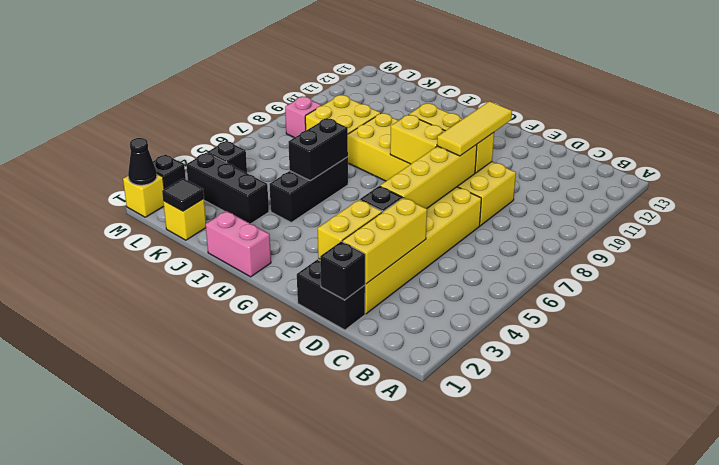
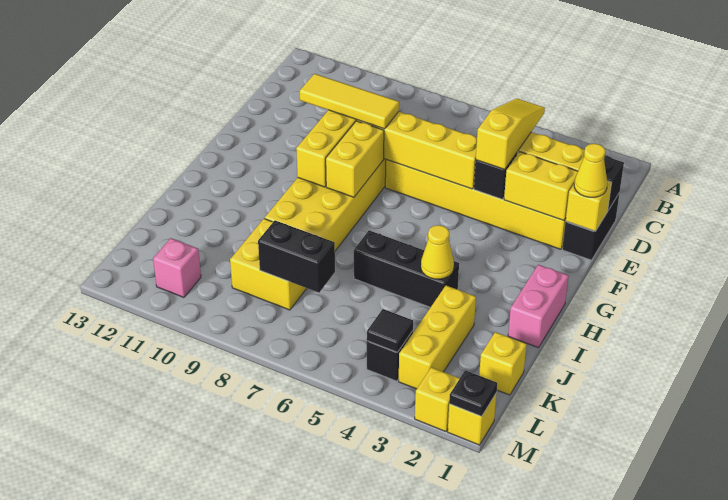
none -> yellow 1x3 slope [476,98,545,170]
none -> yellow 1x1 brick [566,181,611,231]
none -> yellow 1x1 cone [574,144,607,197]
none -> yellow 1x1 cone [421,225,454,279]
black 1x2 brick [288,118,348,181] -> black 1x2 brick moved to [258,220,335,293]
black 1x3 brick [186,153,269,224] -> yellow 1x3 brick [399,286,476,389]
black 1x1 tile [162,178,204,211] -> black 1x1 tile moved to [367,309,413,352]
pink 1x1 brick [285,97,322,138] -> pink 1x1 brick moved to [153,238,201,297]
black 1x1 cone [128,138,157,185] -> black 1x1 plate [449,370,497,416]
black 1x1 brick [153,155,186,189] -> yellow 1x1 brick [415,367,460,432]

